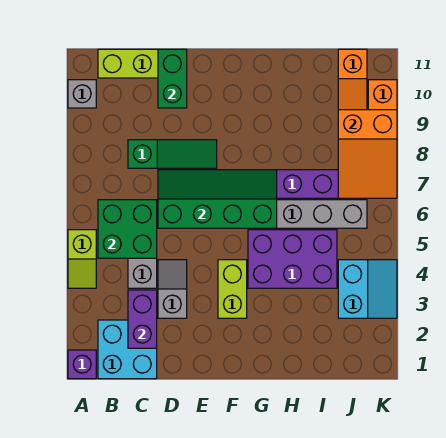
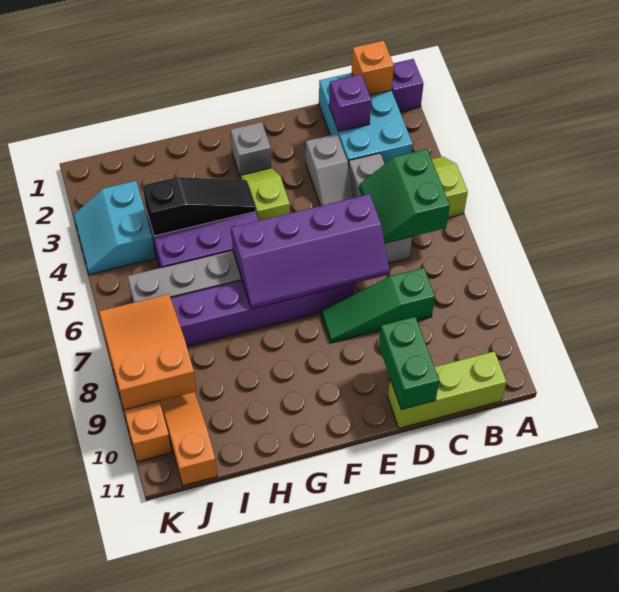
grey 1x1 brick [68,80,96,108] -> grey 1x1 brick moved to [231,122,271,178]
cyan 2x2 brick [98,320,157,379] -> cyan 2x3 brick [319,73,413,167]
none -> orange 1x1 brick [352,41,394,95]
green 2x2 brick [98,200,157,258] -> green 2x2 slope [359,149,450,243]
purple 1x2 brick [128,290,157,348] -> purple 1x1 brick [329,74,371,132]
green 2x4 slope [158,170,277,228] -> purple 2x4 slope [231,194,390,309]
lime 1x2 brick [218,260,247,318] -> lime 1x2 slope [240,168,290,221]
none -> black 1x3 slope [143,177,256,236]

